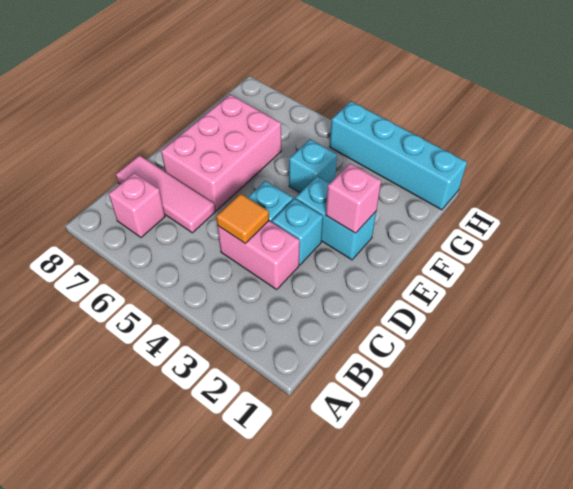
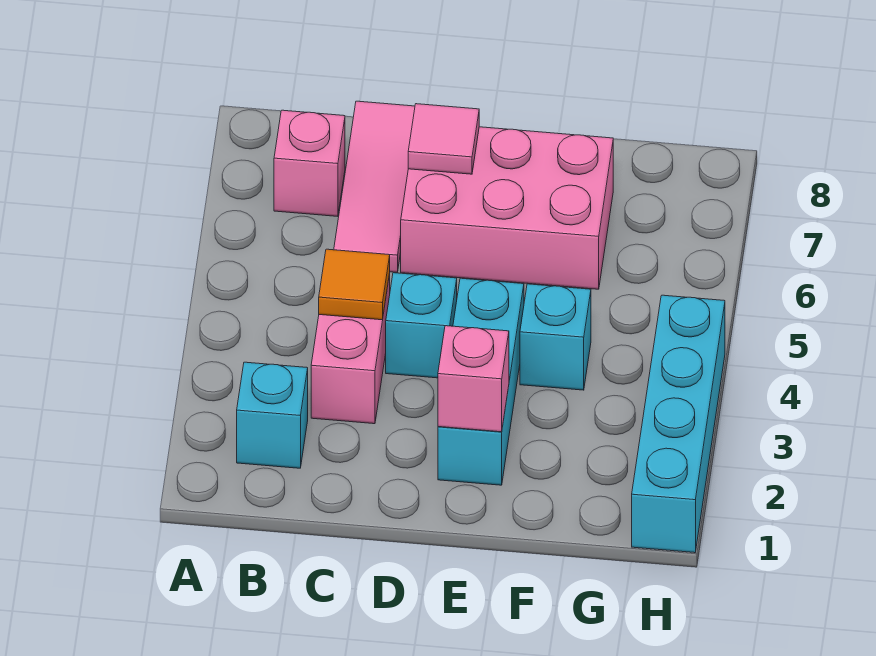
cyan 1x1 brick [272,199,323,265] -> cyan 1x1 brick moved to [237,362,308,468]
none -> pink 1x1 tile [408,104,479,174]
cyan 1x2 brick [295,177,376,260] -> cyan 1x3 brick [438,278,524,485]

